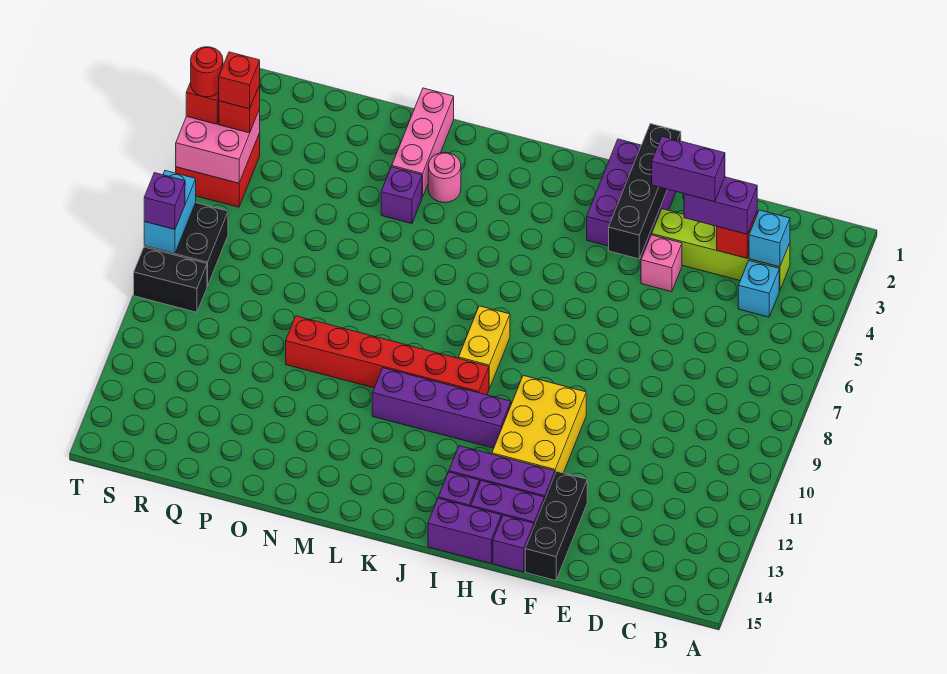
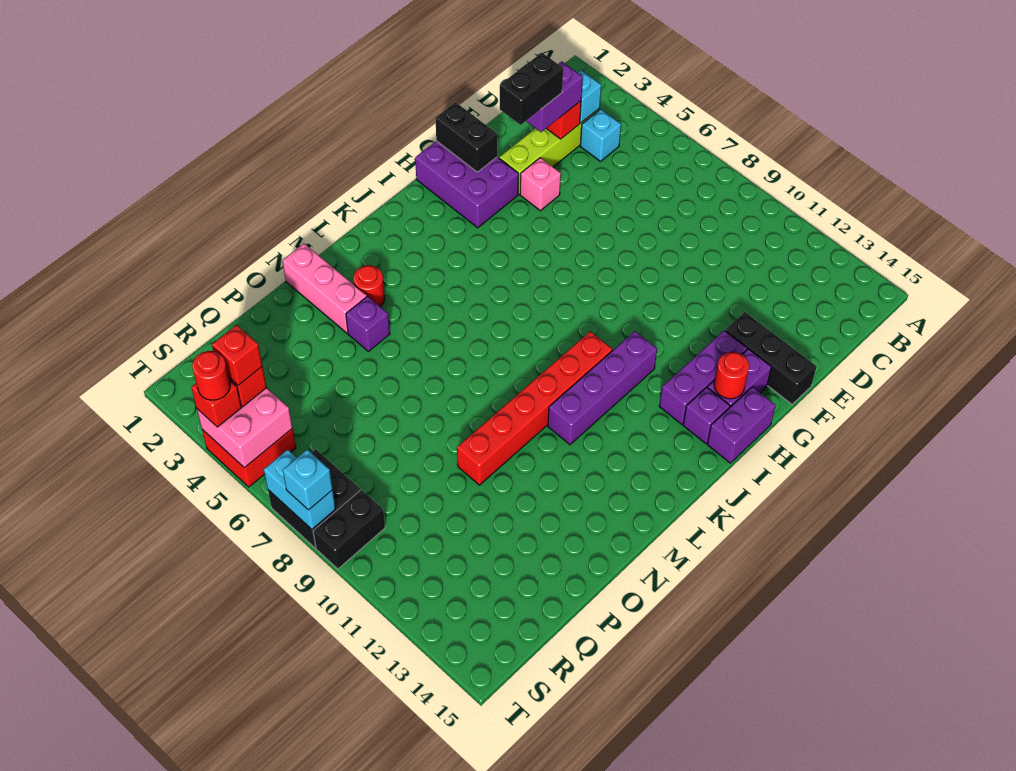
purple 1x2 brick [652,136,725,202] -> black 1x2 brick [500,53,563,125]
black 1x4 brick [609,124,681,259] -> black 1x2 brick [435,102,497,172]
yellow 2x3 brick [492,376,586,473] -> none
purple 1x1 brick [493,515,534,572] -> none
none -> red 1x1 round brick [714,352,749,399]
yellow 1x2 brick [458,306,510,389] -> none
pink 1x1 round brick [428,152,461,203] -> red 1x1 round brick [353,265,385,307]
purple 1x1 brick [144,173,185,229] -> cyan 1x1 brick [283,450,333,510]

